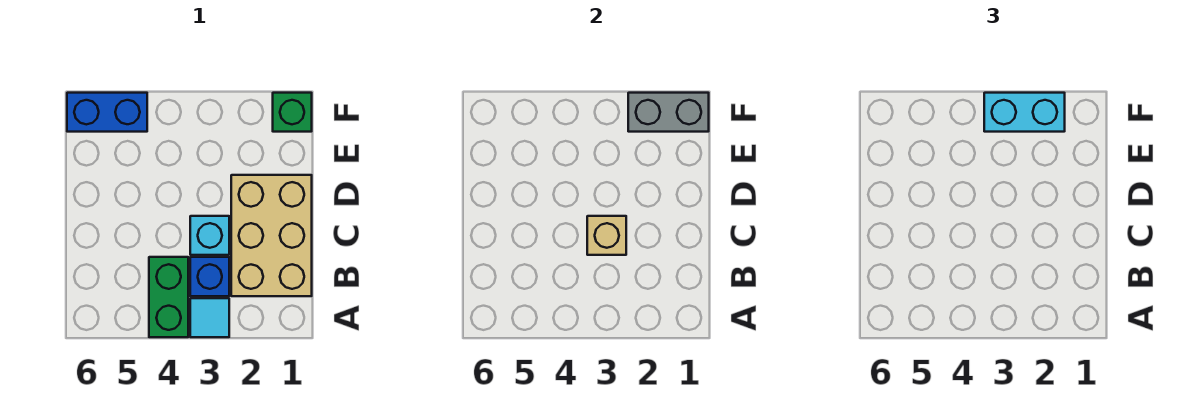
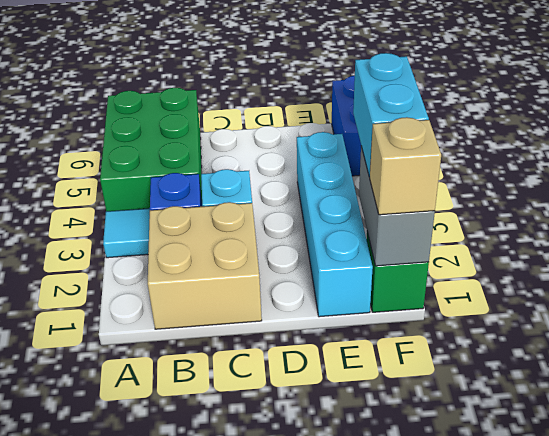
green 1x2 brick [149,257,188,337] -> green 2x3 brick [100,88,202,211]
tan 2x3 brick [231,175,312,296] -> tan 2x2 brick [148,202,262,329]
tan 1x1 brick [587,216,626,255] -> tan 1x1 brick moved to [370,117,441,215]
none -> cyan 1x4 brick [297,132,373,317]

